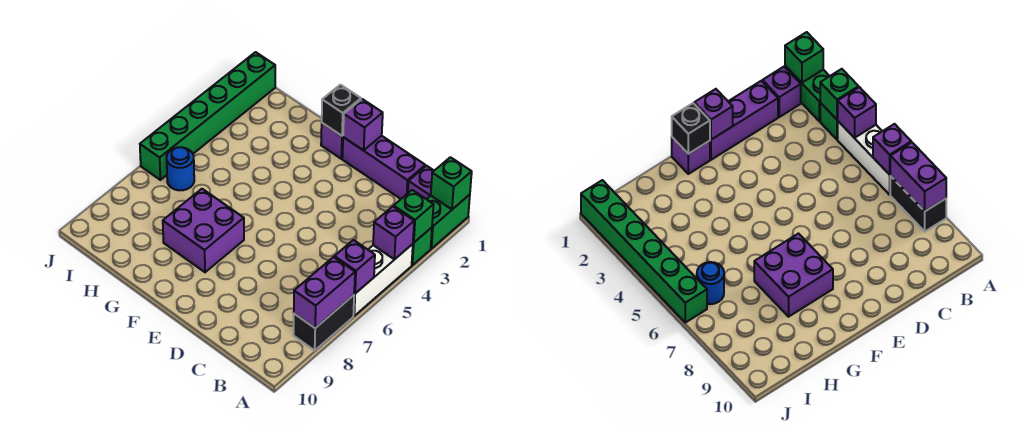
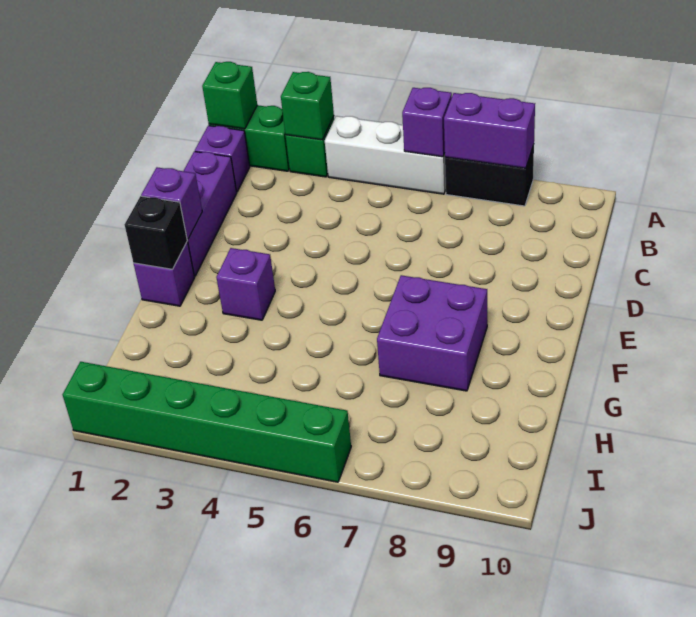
purple 1x1 brick [373,206,414,260] -> purple 1x1 brick moved to [216,248,275,320]
blue 1x1 round brick [167,147,194,190] -> none

